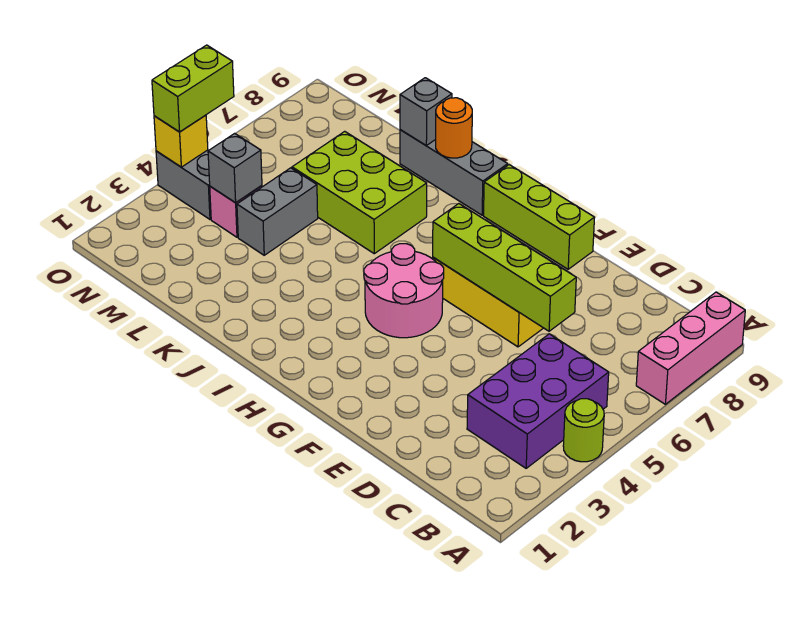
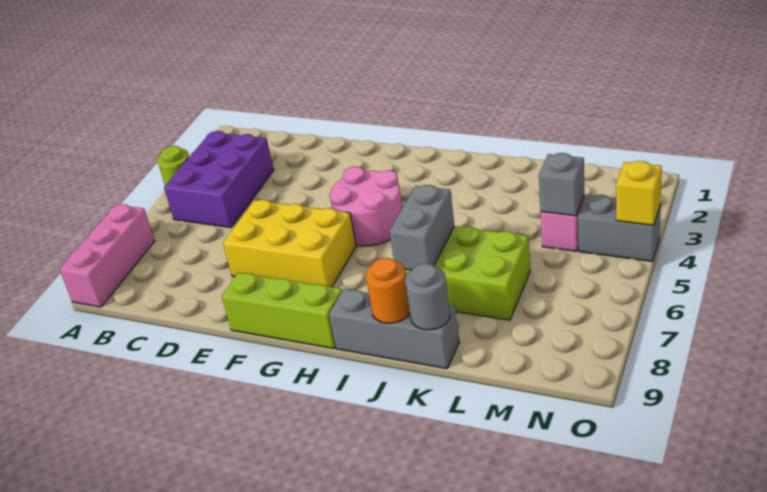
lime 1x4 brick [433,204,576,331] -> none
grey 1x1 brick [400,78,452,145] -> grey 1x1 round brick [405,264,450,330]
grey 1x2 brick [237,168,318,255] -> grey 1x2 brick moved to [389,185,454,270]
lime 1x2 brick [152,45,234,132] -> none

